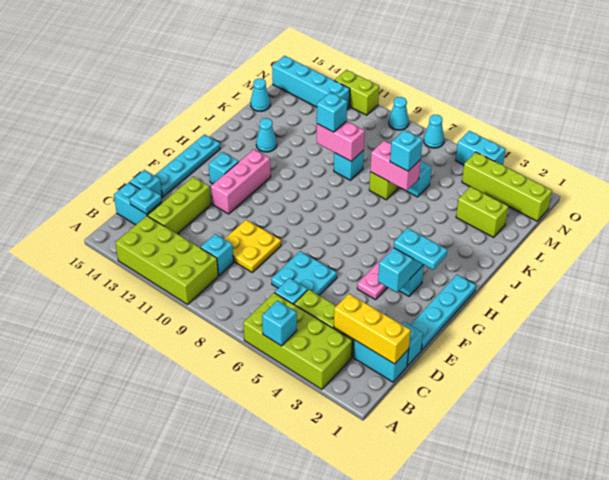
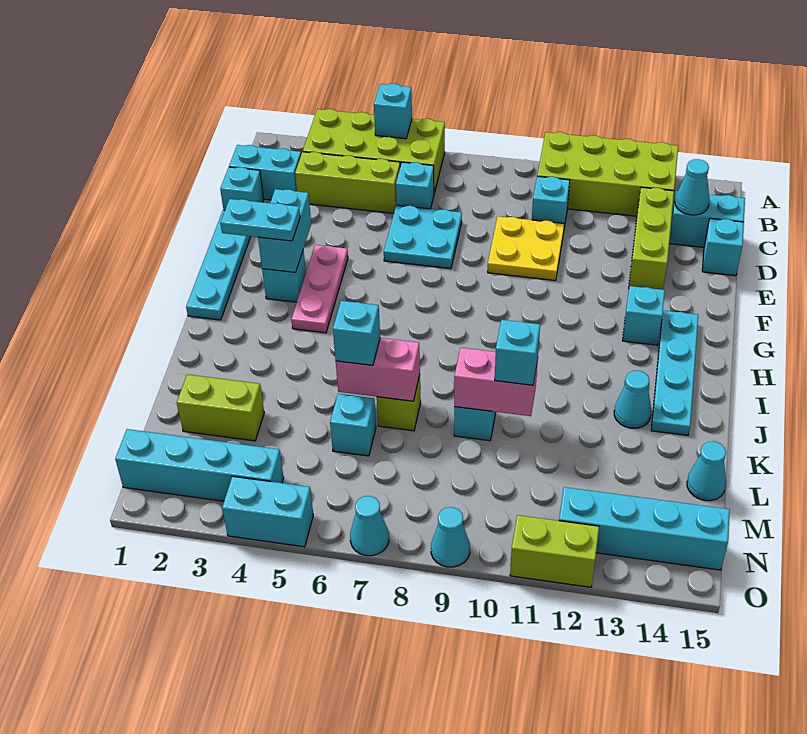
yellow 1x3 brick [334,294,411,364] -> none
cyan 1x1 plate [130,186,162,214] -> cyan 1x1 cone [675,159,710,215]
cyan 1x4 plate [154,134,220,197] -> cyan 1x4 plate moved to [651,311,698,435]
pink 1x3 brick [211,149,271,214] -> none
lime 1x4 brick [462,152,552,221] -> cyan 1x4 brick [115,429,284,501]

